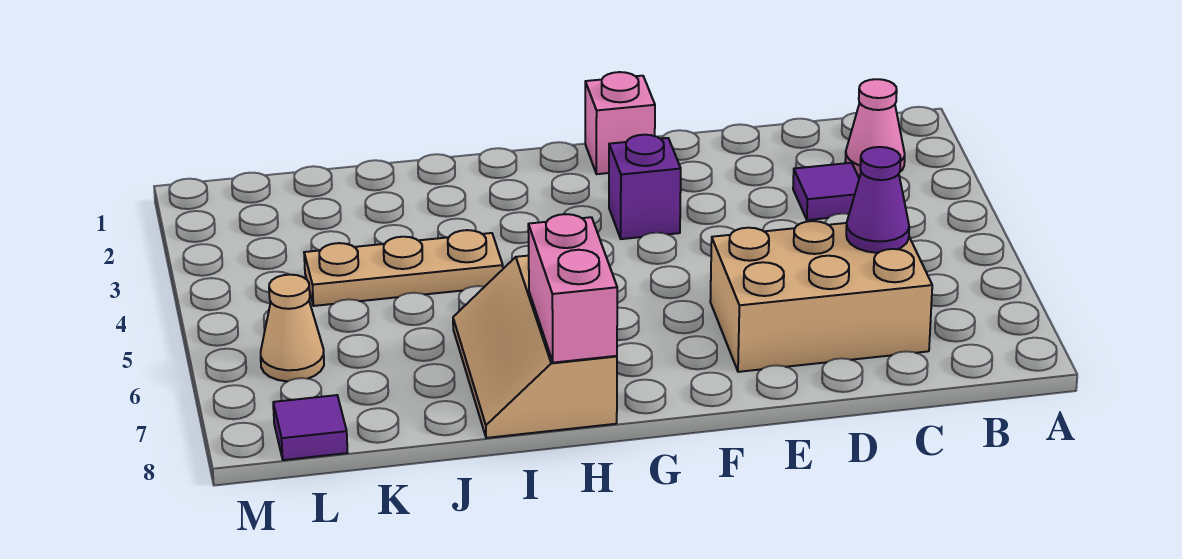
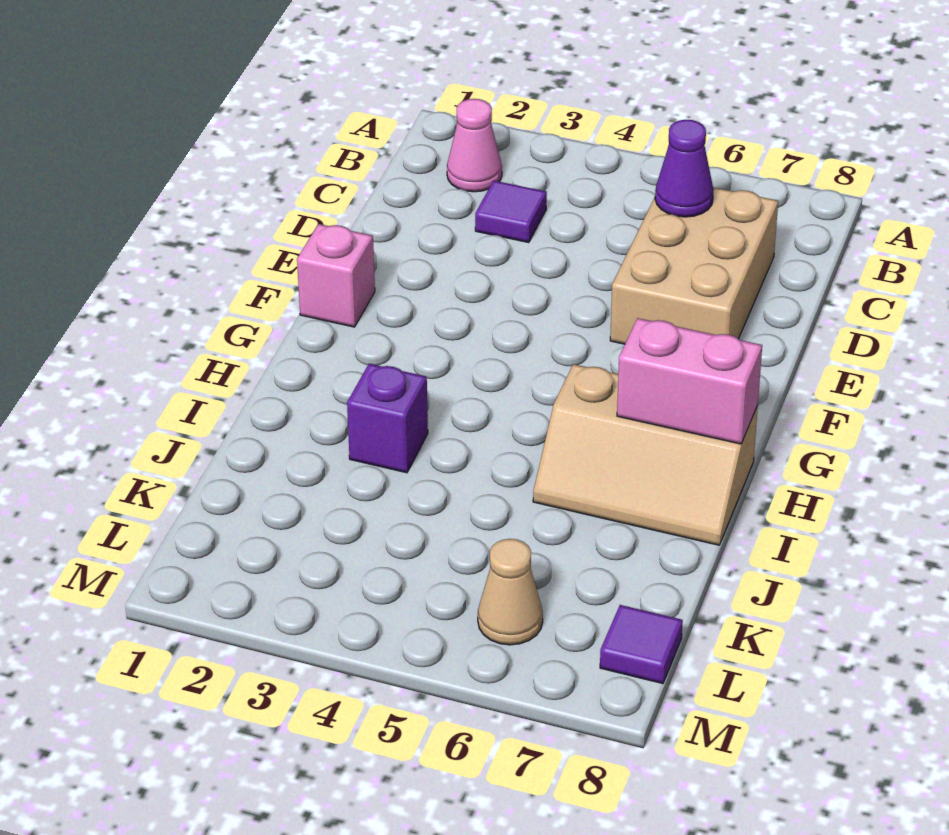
purple 1x1 brick [609,135,681,239] -> purple 1x1 brick moved to [347,364,428,473]
tan 1x3 plate [304,230,503,306] -> none

